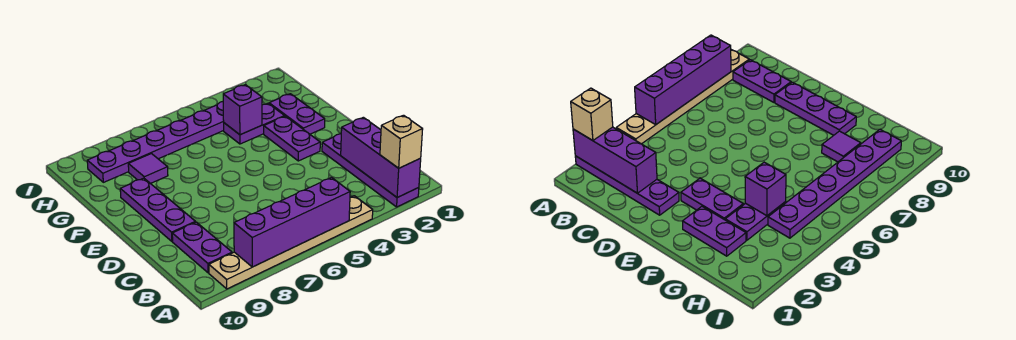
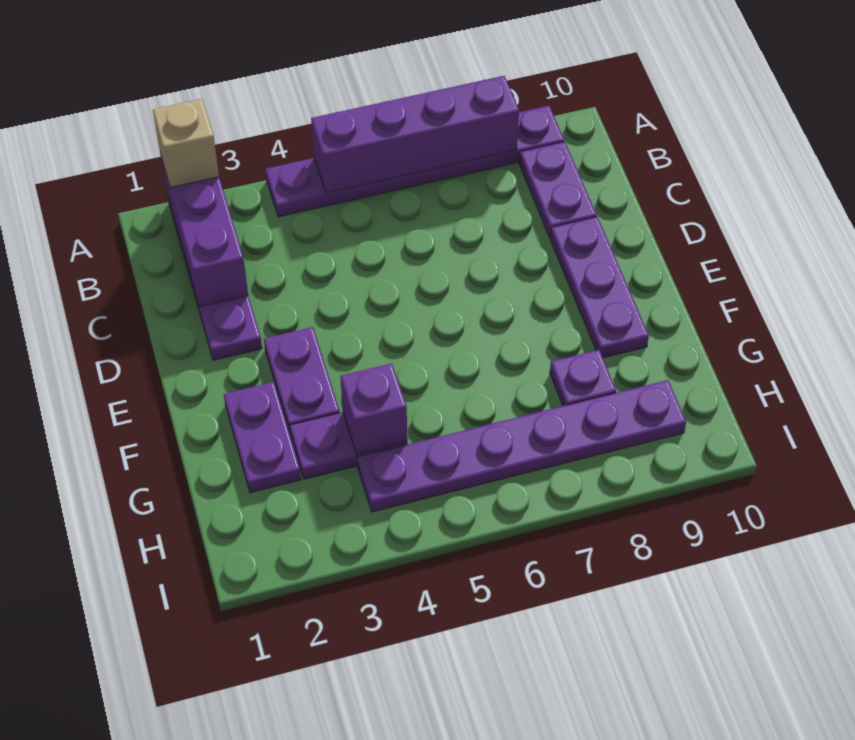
tan 1x6 plate [209,196,373,289] -> purple 1x6 plate [265,106,564,217]
purple 1x1 tile [128,154,168,184] -> purple 1x1 plate [550,350,616,406]

